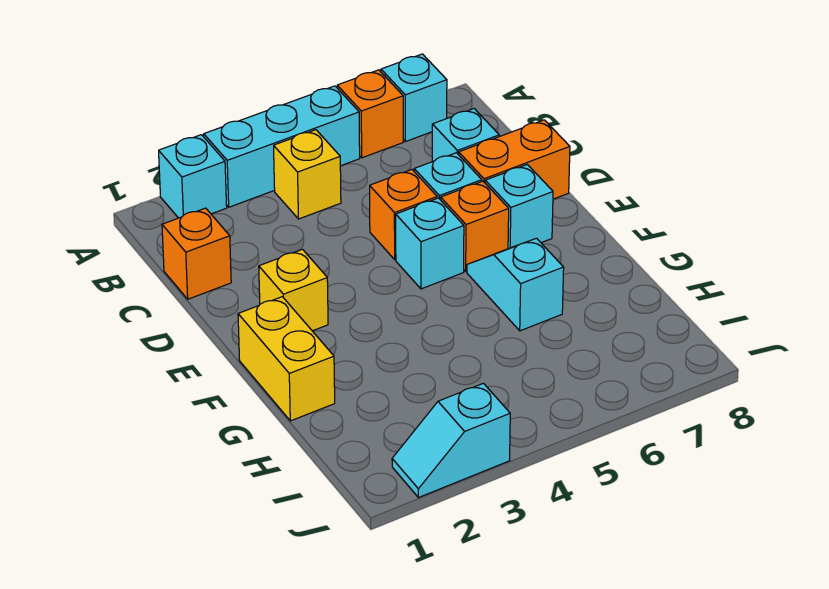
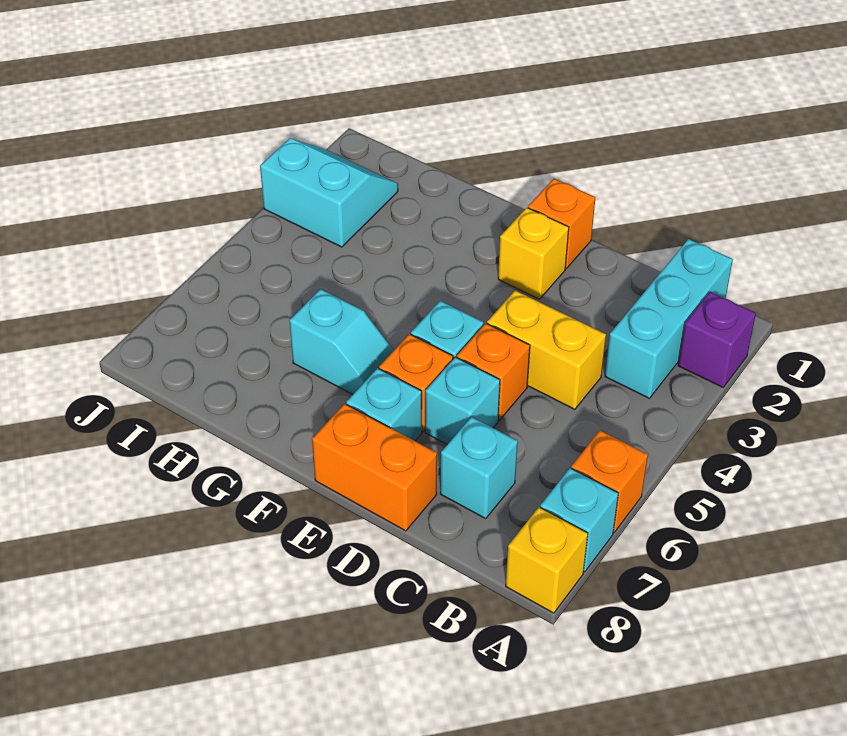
cyan 1x1 brick [159,135,227,218] -> purple 1x1 brick [678,292,756,387]
cyan 1x3 brick [204,86,360,207] -> cyan 1x3 brick moved to [605,239,733,398]
yellow 1x1 brick [274,130,341,219] -> yellow 1x1 brick moved to [506,507,588,613]
orange 1x1 brick [162,208,231,299] -> orange 1x1 brick moved to [528,179,595,268]
orange 1x2 brick [459,120,570,199] -> orange 1x2 brick turned to [312,404,437,531]
yellow 1x2 brick [238,297,335,421] -> yellow 1x2 brick moved to [487,290,606,409]
cyan 1x2 slope [392,383,510,498] -> cyan 2x2 slope [260,138,398,247]

